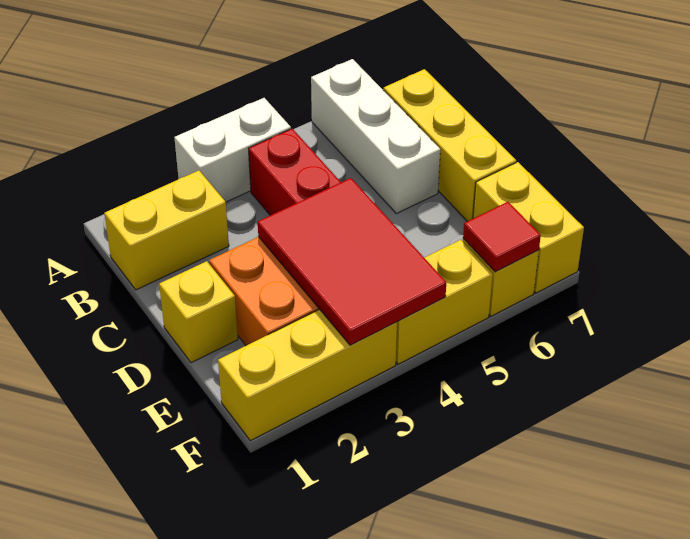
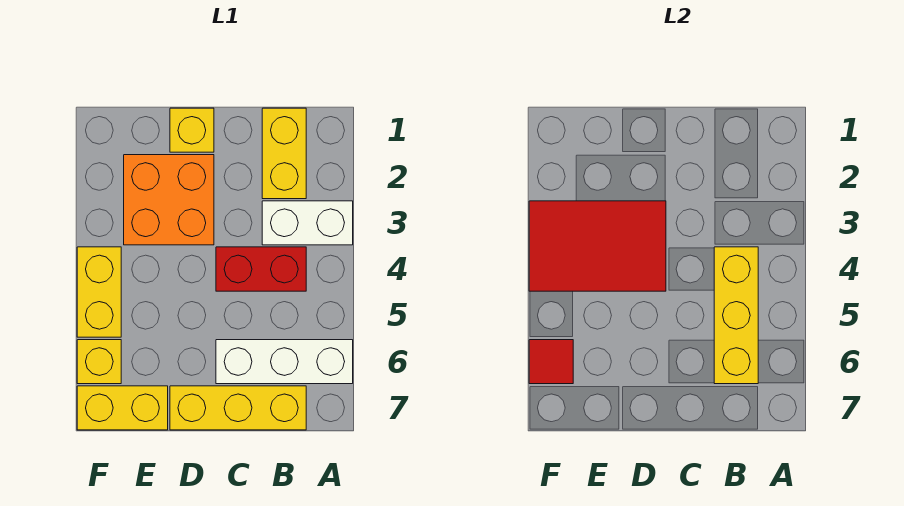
white 1x2 brick [174,98,291,202] -> white 1x2 brick turned to [262,201,353,245]
yellow 1x3 brick [218,309,397,441] -> yellow 1x3 brick moved to [714,247,758,384]

